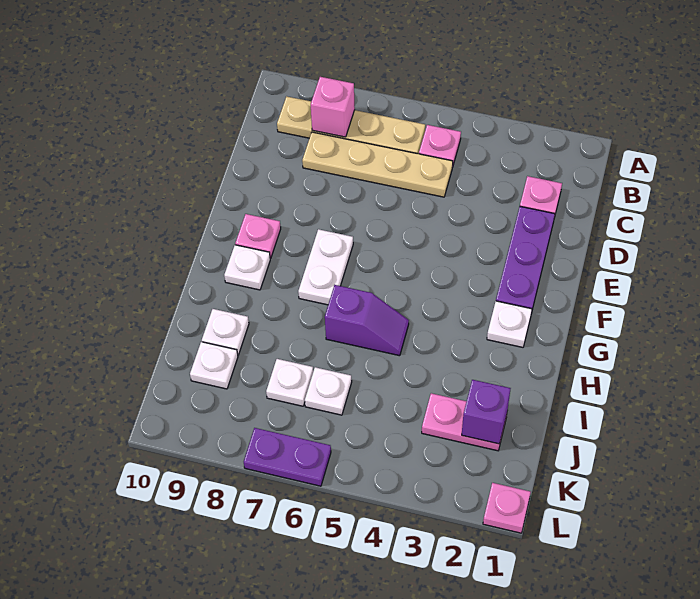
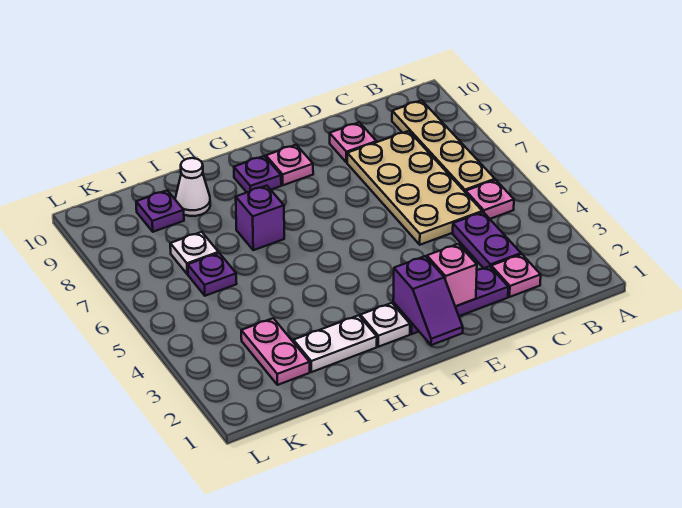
pink 1x1 brick [311,77,355,137] -> pink 1x1 brick moved to [427,244,477,307]
tan 1x4 plate [302,132,453,197] -> tan 2x4 plate [347,131,482,245]
white 1x2 plate [298,229,353,305] -> white 1x2 plate moved to [293,315,377,372]
white 1x1 plate [224,245,270,290] -> purple 1x1 plate [234,156,281,192]
purple 1x2 slope [325,285,409,356] -> purple 1x2 slope moved to [393,256,463,345]
white 1x1 plate [202,309,249,355] -> white 1x1 cone [175,158,210,216]
purple 1x1 brick [462,380,511,444] -> purple 1x1 brick moved to [236,186,284,250]
white 1x1 plate [305,367,352,415] -> purple 1x1 plate [188,253,237,296]
white 1x1 plate [190,342,238,389] -> purple 1x1 plate [136,190,184,232]
pink 1x1 plate [483,483,531,533] -> pink 1x1 plate moved to [330,122,377,163]
purple 1x2 plate [244,428,331,486] -> purple 1x2 plate moved to [453,212,521,268]

